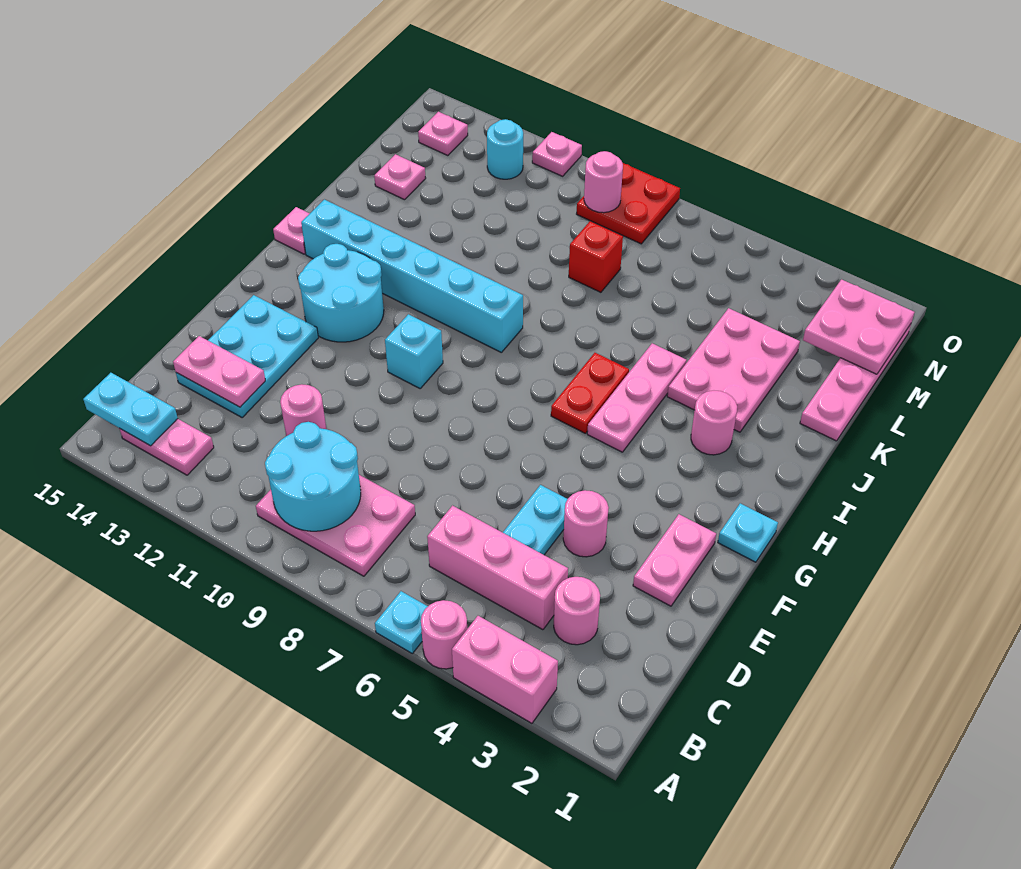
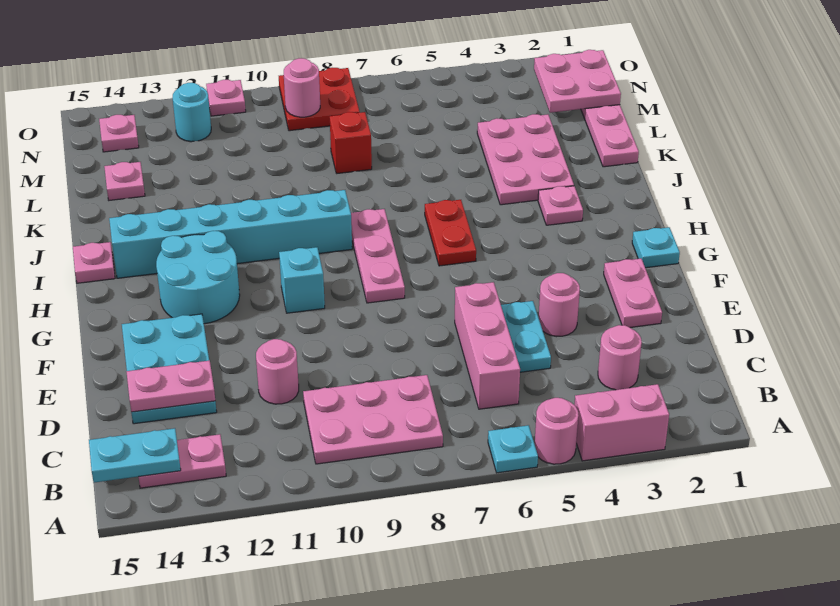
cyan 2x2 round brick [265,422,361,531] -> none
pink 1x3 brick [427,506,568,630] -> pink 1x3 brick turned to [455,282,520,409]
pink 1x3 plate [587,343,687,452] -> pink 1x3 plate moved to [351,209,405,303]
pink 1x1 round brick [691,391,737,455] -> pink 1x1 plate [538,186,583,225]

